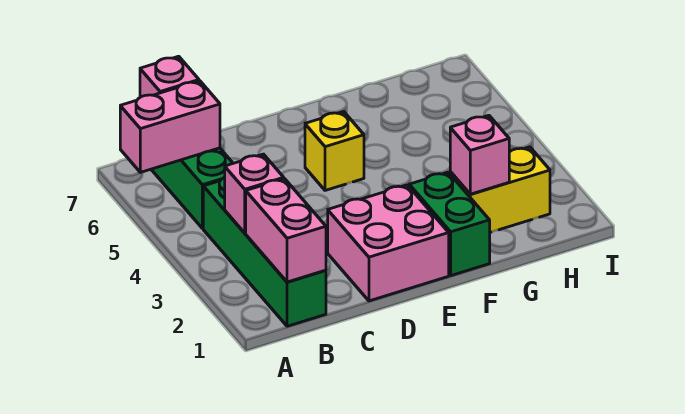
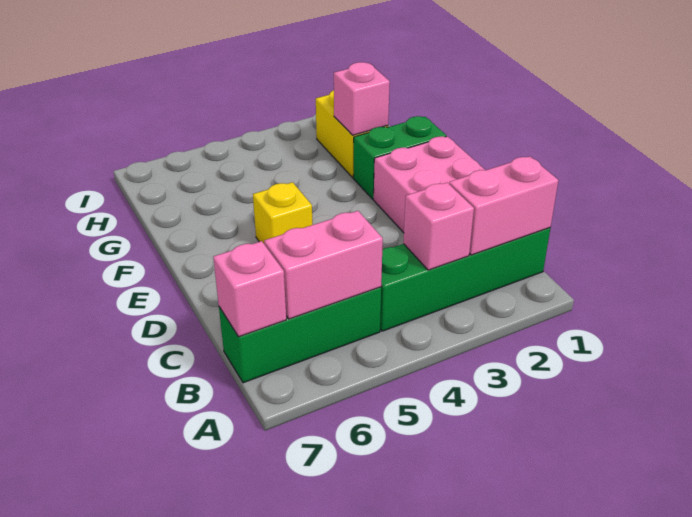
pink 1x2 brick [120,81,220,172] -> pink 1x2 brick turned to [264,211,383,319]

